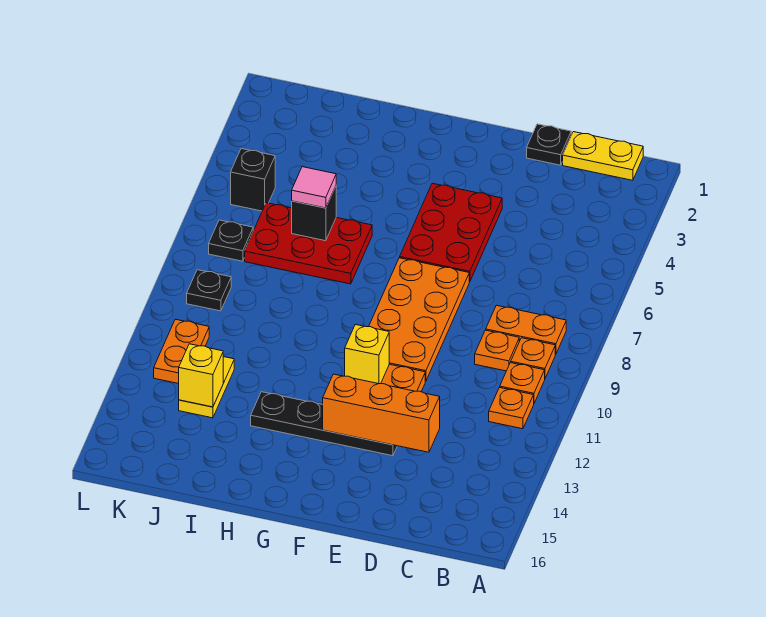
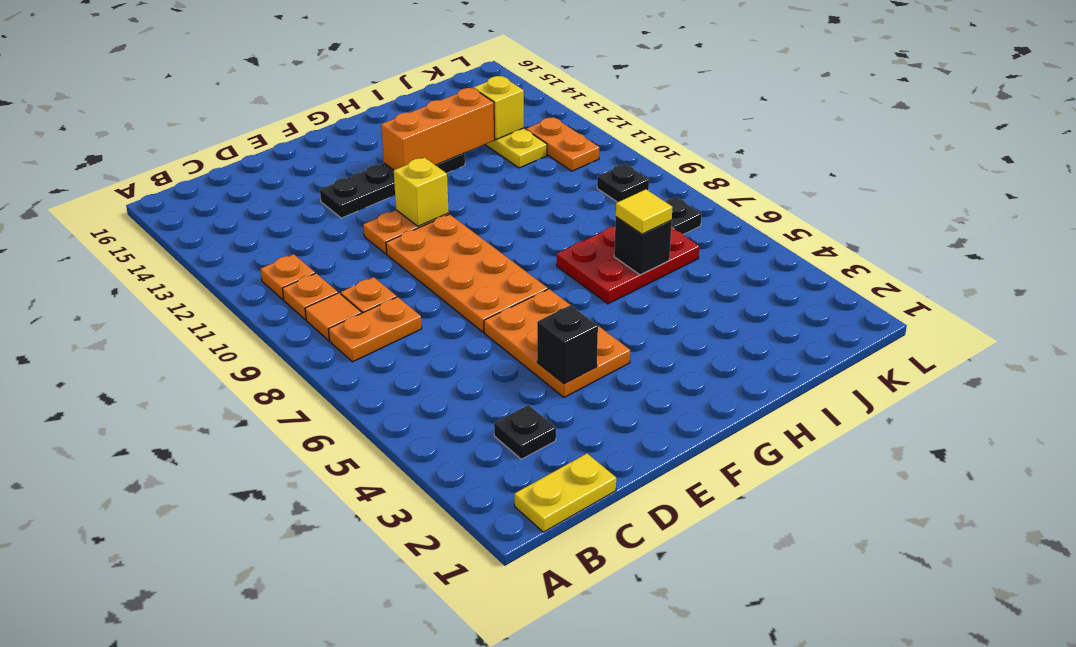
orange 1x1 plate [511,338,555,378] -> orange 1x1 tile [305,293,362,340]
black 1x1 plate [527,124,571,165] -> black 1x1 plate moved to [494,405,556,459]
orange 1x3 brick [323,374,440,452] -> orange 1x3 brick moved to [381,88,495,170]
red 2x3 plate [400,183,502,282] -> orange 2x3 plate [484,289,630,397]
pink 1x1 tile [292,167,336,208] -> yellow 1x1 tile [616,189,672,234]
black 1x1 brick [231,149,275,211] -> black 1x1 brick moved to [537,305,598,384]

